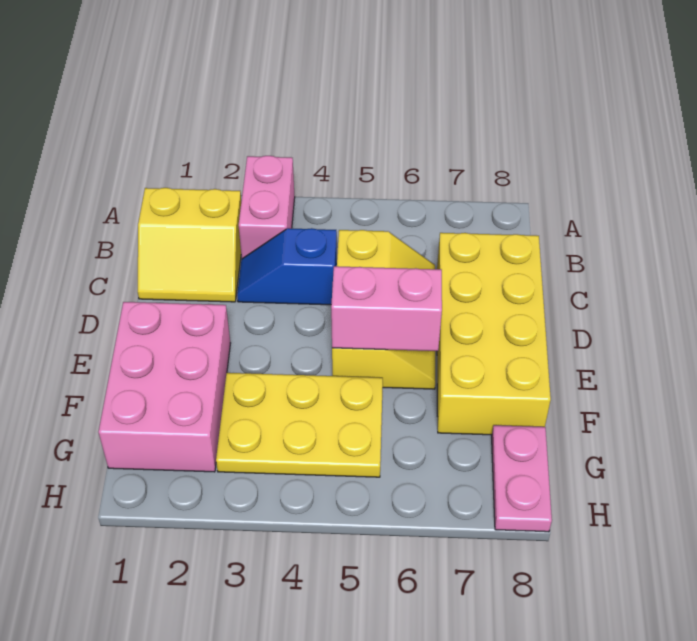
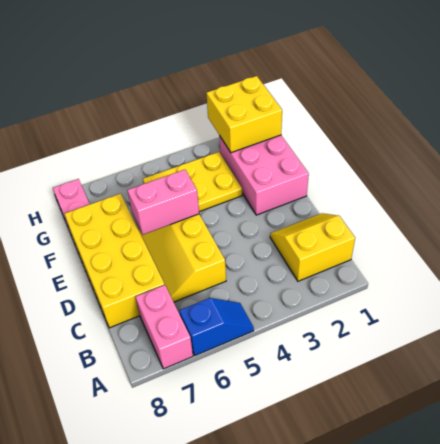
pink 1x2 brick [239,156,295,259] -> pink 1x2 brick moved to [136,285,193,369]
blue 1x2 slope [237,228,337,305] -> blue 1x2 slope moved to [179,298,254,356]
none -> yellow 2x2 brick [206,76,282,153]

